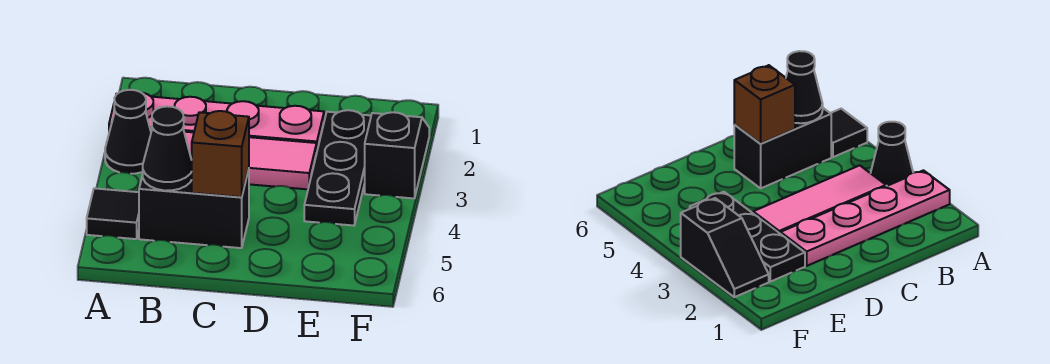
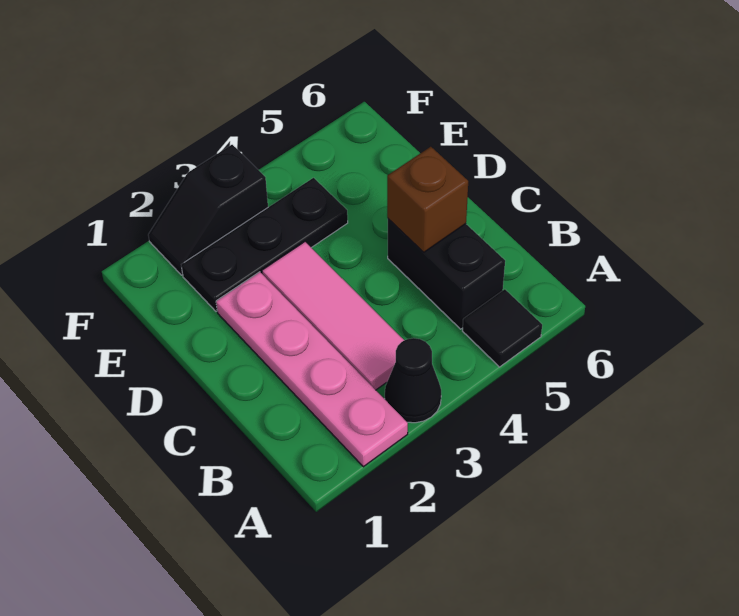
black 1x1 cone [143,106,192,191] -> none

